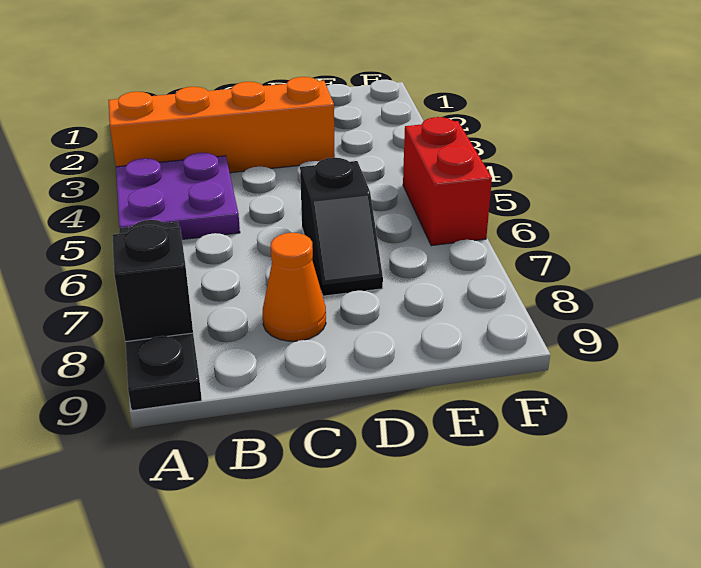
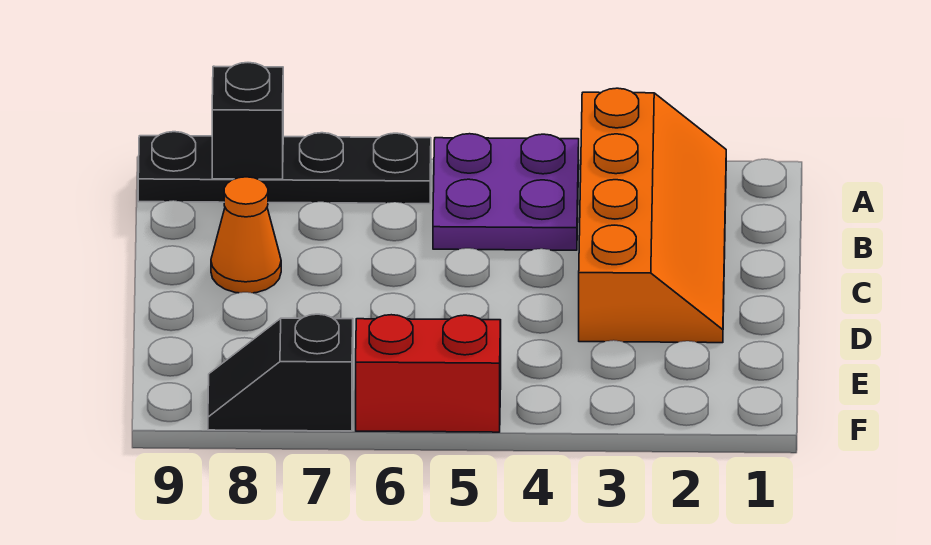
black 1x2 slope [300,158,383,296] -> black 1x2 slope moved to [208,314,353,431]

